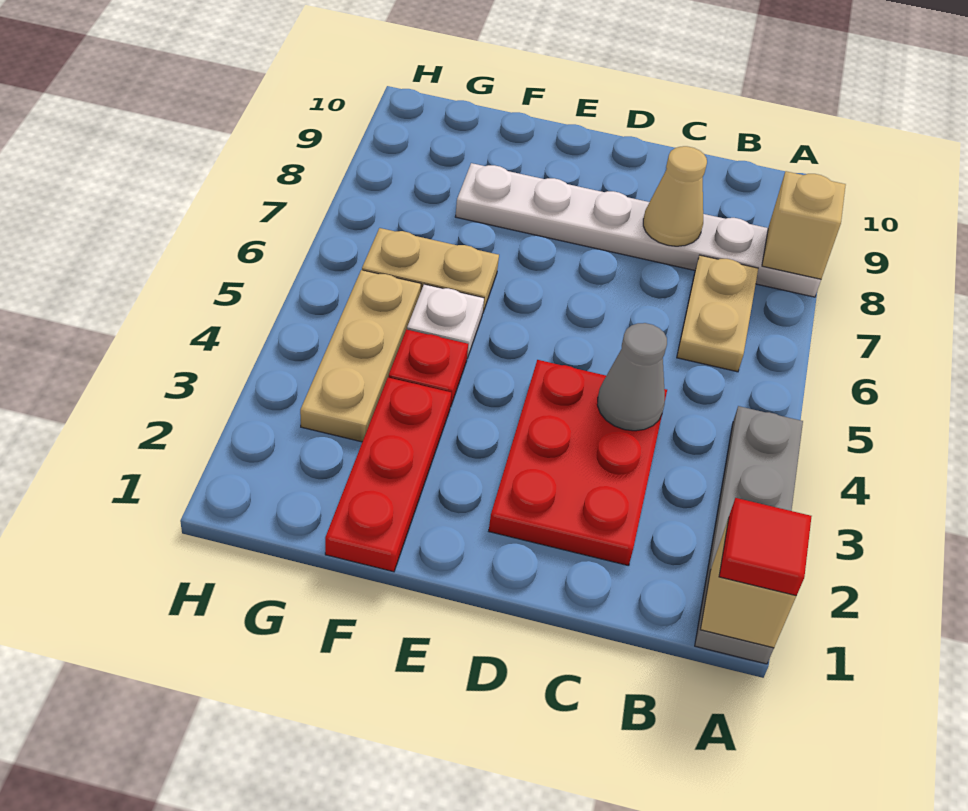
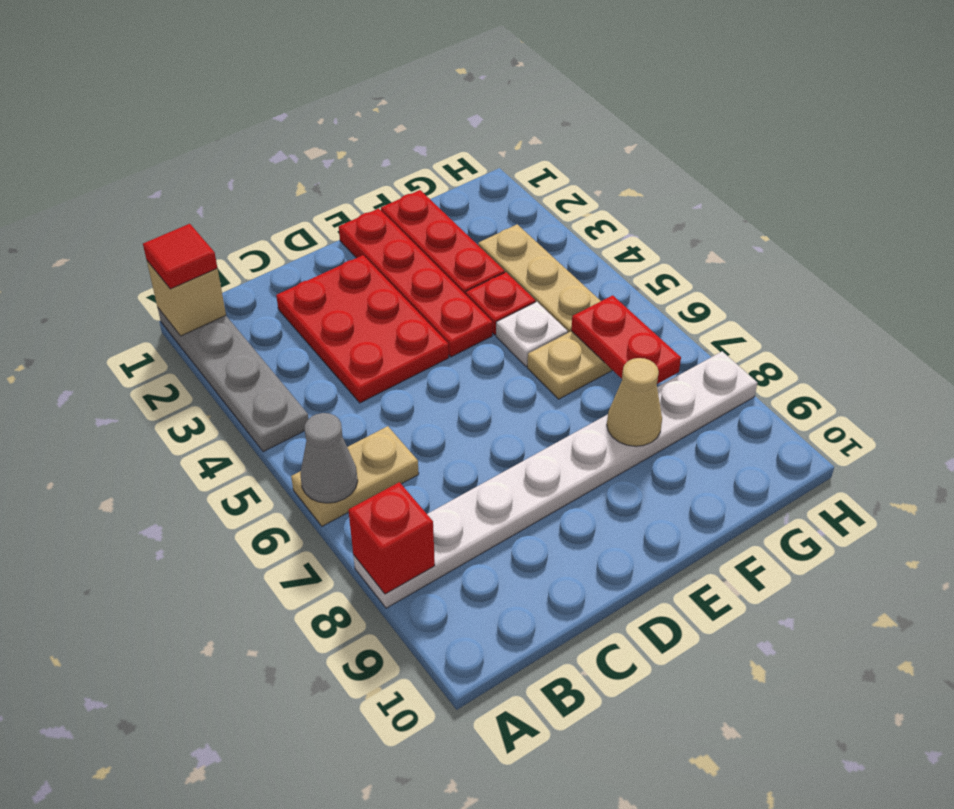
white 1x6 plate [455,163,821,297] -> white 1x8 plate [353,351,757,608]
tan 1x1 brick [762,171,846,279] -> red 1x1 brick [348,482,435,594]
tan 1x2 plate [677,255,758,372] -> tan 1x2 plate turned to [291,426,419,526]
grey 1x1 cone [597,323,667,431] -> grey 1x1 cone moved to [300,413,358,503]
tan 1x1 cone [643,146,707,246] -> tan 1x1 cone moved to [607,358,662,446]
none -> red 1x4 plate [339,208,493,357]
none -> red 1x2 plate [571,295,681,384]

